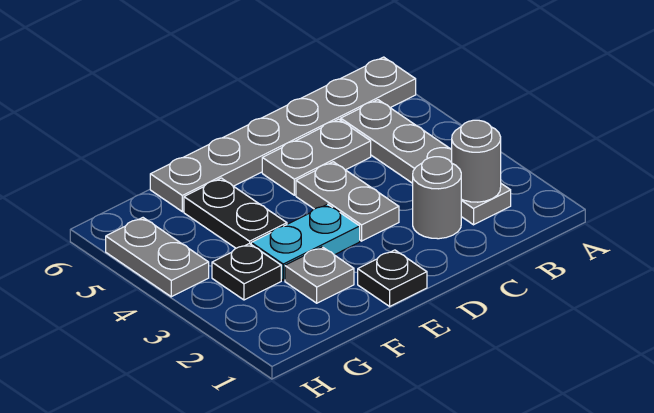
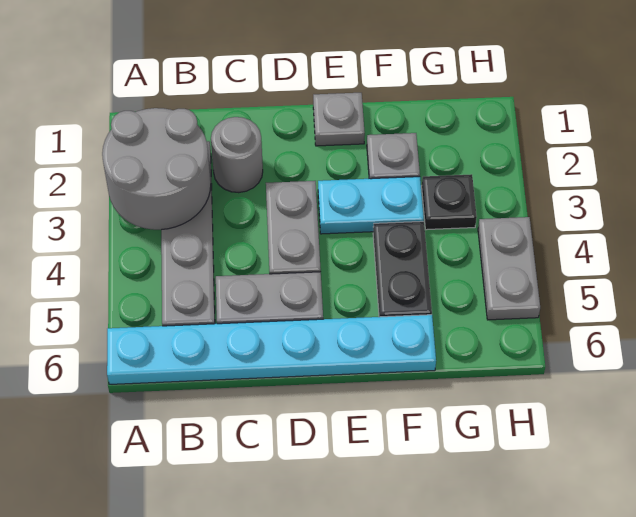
grey 1x6 plate [150,57,416,212] -> cyan 1x6 plate [107,315,436,384]
grey 1x1 round brick [452,120,501,202] -> grey 2x2 round brick [102,108,211,230]
black 1x1 plate [358,250,427,306] -> grey 1x1 plate [313,93,365,146]

